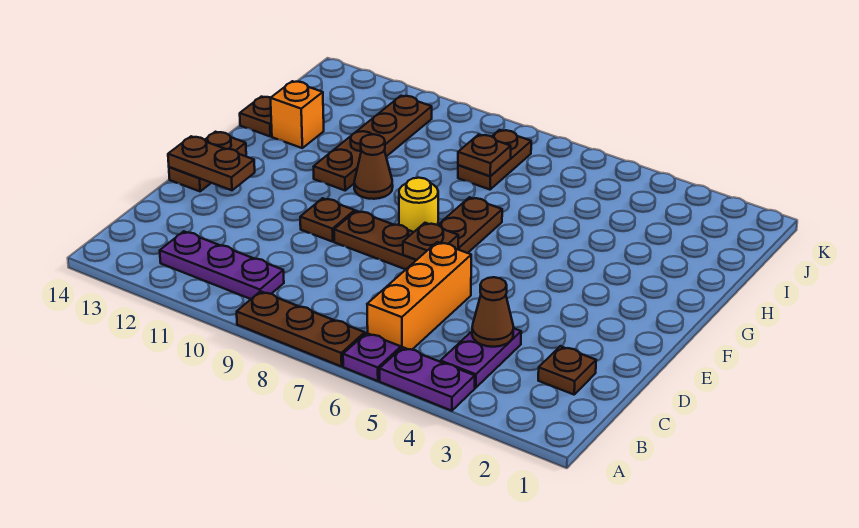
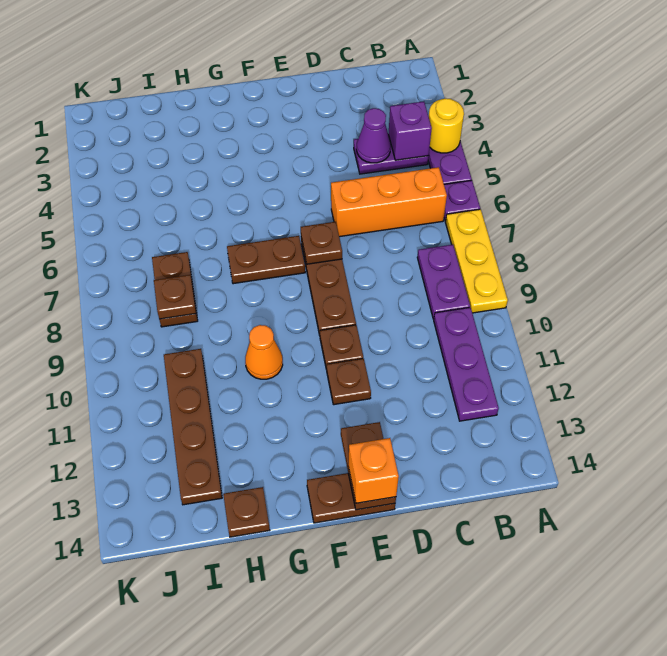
brown 1x3 plate [237,291,365,366] -> yellow 1x3 plate [445,209,508,313]
none -> purple 1x1 brick [388,102,432,160]
none -> purple 1x2 plate [417,245,470,319]
brown 1x1 plate [538,346,596,395] -> brown 1x1 plate moved to [327,359,371,405]
brown 1x1 cone [472,277,514,347] -> purple 1x1 cone [357,108,391,163]
yellow 1x1 round brick [399,178,438,232] -> yellow 1x1 round brick moved to [429,98,464,153]
brown 1x1 cone [354,134,393,199] -> orange 1x1 cone [245,325,283,379]
brown 1x4 plate [314,96,432,190] -> brown 1x4 plate turned to [164,349,222,505]
orange 1x1 brick [271,81,324,148] -> orange 1x1 brick moved to [348,438,399,503]
brown 1x2 plate [458,130,531,190] -> brown 1x2 plate turned to [152,252,198,327]

